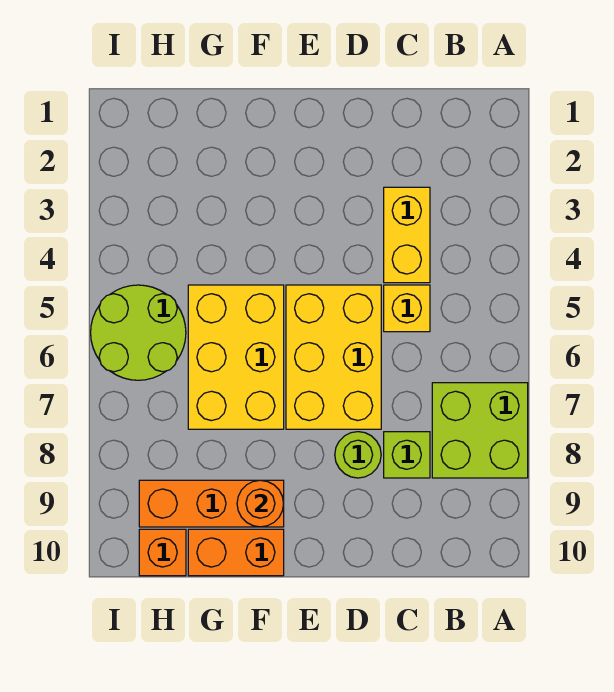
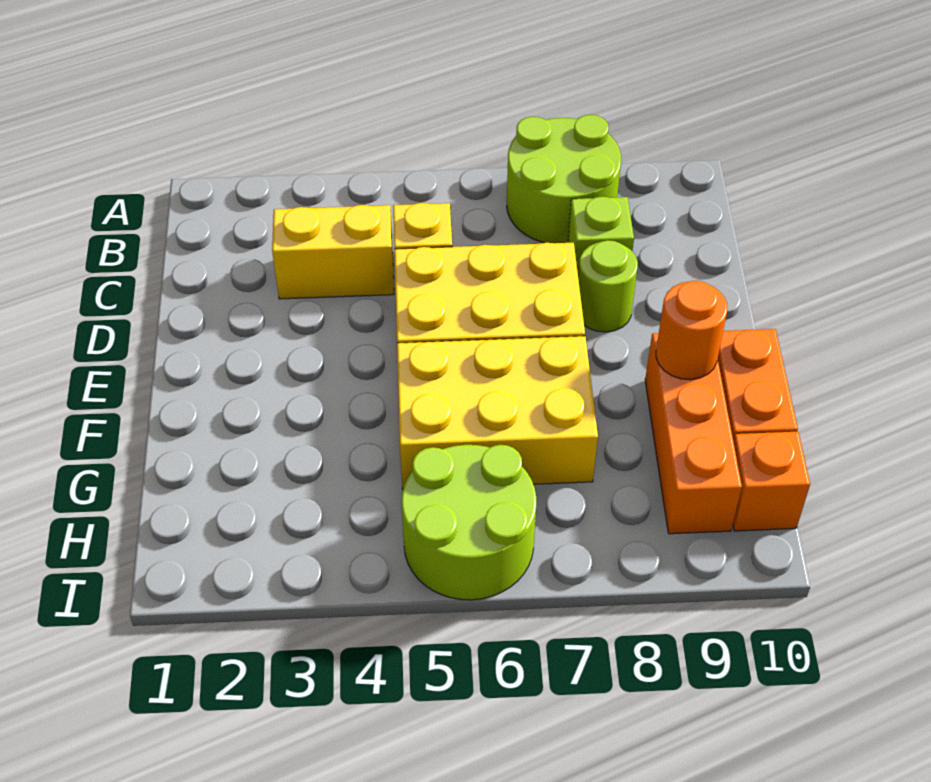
lime 2x2 brick [432,383,528,478] -> lime 2x2 round brick [507,115,621,243]

